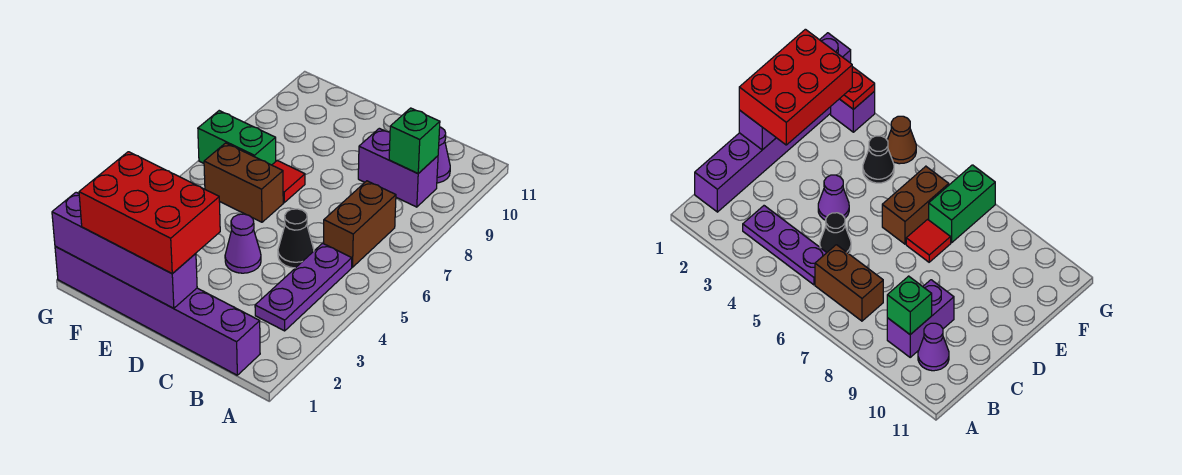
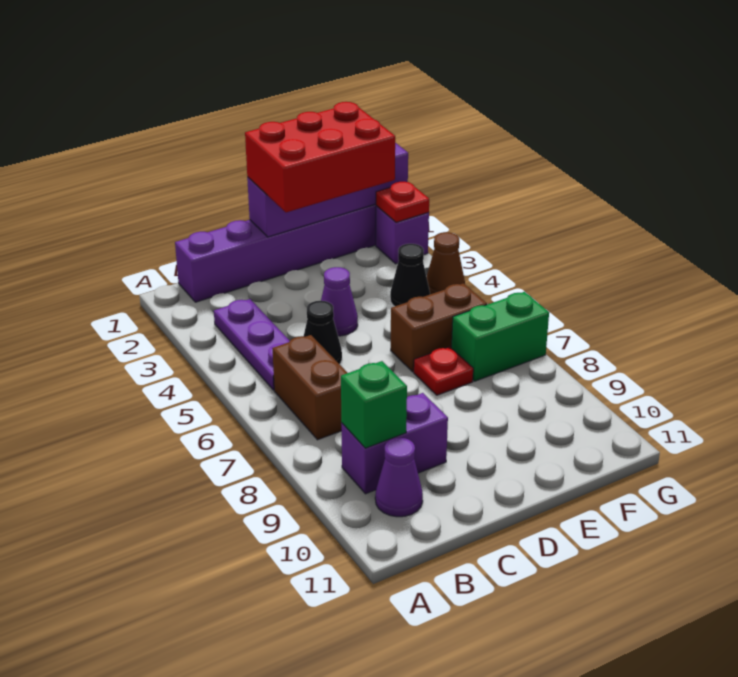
red 1x1 tile [272,160,305,203] -> red 1x1 plate [414,347,473,395]

